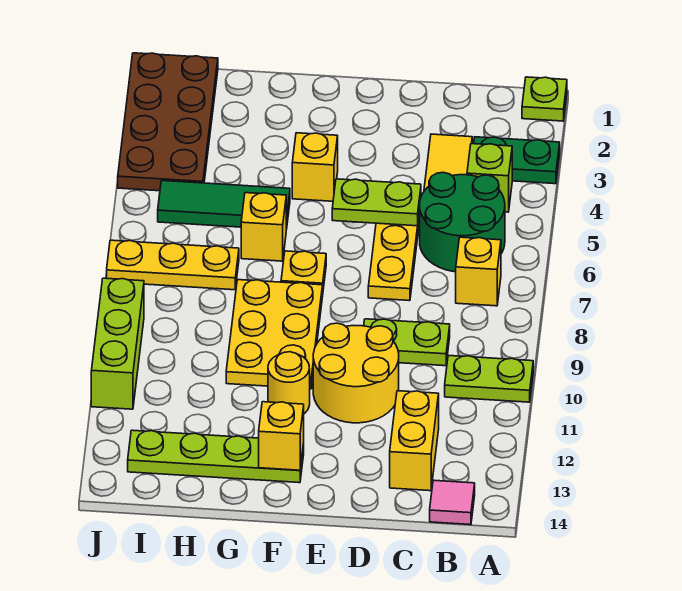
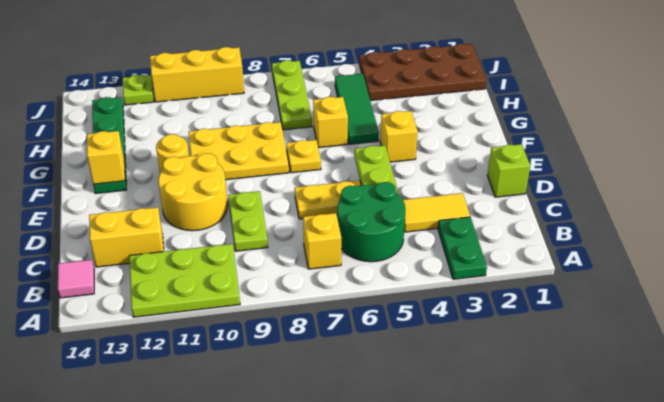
lime 1x1 plate [522,77,567,121] -> lime 1x1 plate moved to [123,75,154,105]
lime 1x2 plate [445,355,533,402] -> lime 2x3 plate [129,244,240,317]
lime 1x1 brick [467,144,512,212] -> lime 1x1 brick moved to [487,144,530,197]
lime 1x4 plate [128,430,304,483] -> green 1x4 plate [92,97,127,194]
yellow 1x3 plate [107,240,239,290] -> lime 1x3 plate [272,60,312,130]
lime 1x3 brick [91,278,144,409] -> yellow 1x3 brick [150,47,244,102]

